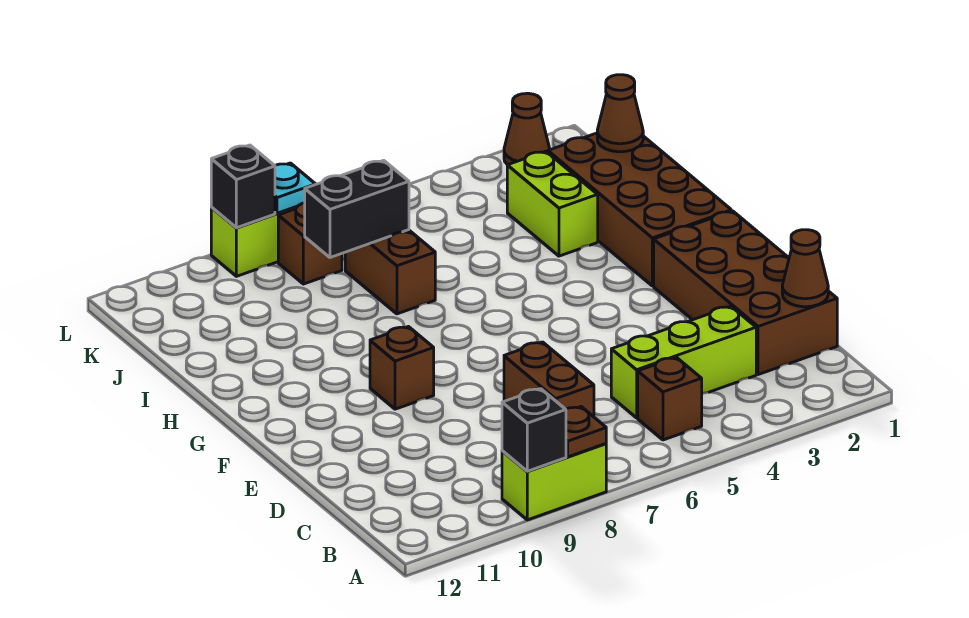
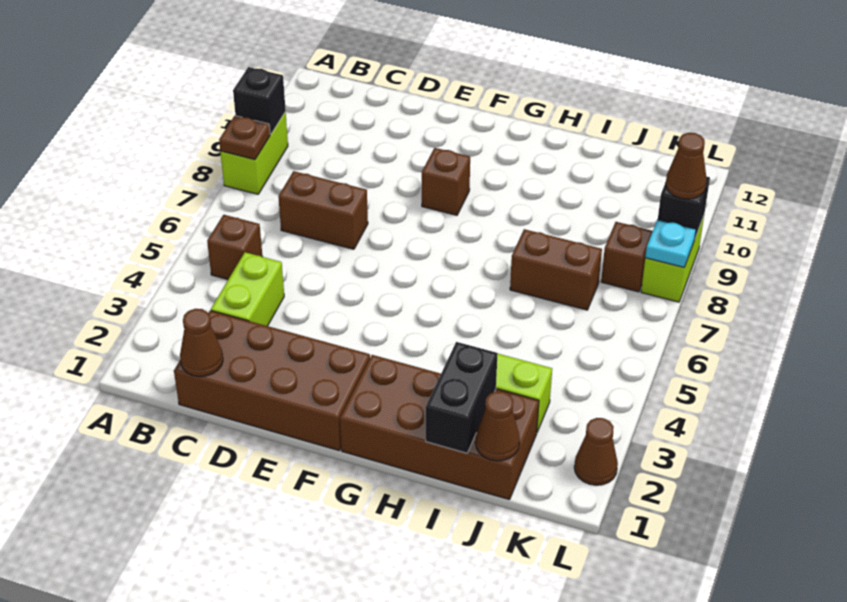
lime 1x3 brick [611,306,756,418] -> lime 1x2 brick [211,252,284,326]
black 1x2 brick [305,160,409,258] -> black 1x2 brick moved to [426,342,498,453]
none -> brown 1x1 cone [666,133,707,199]

